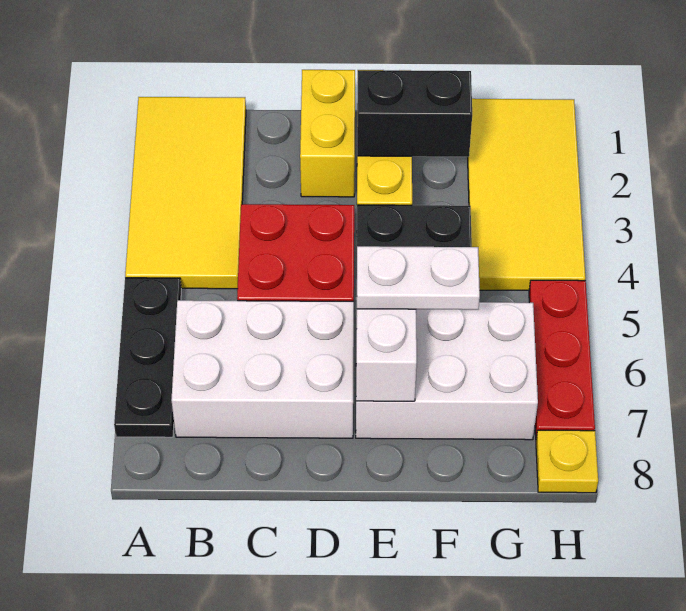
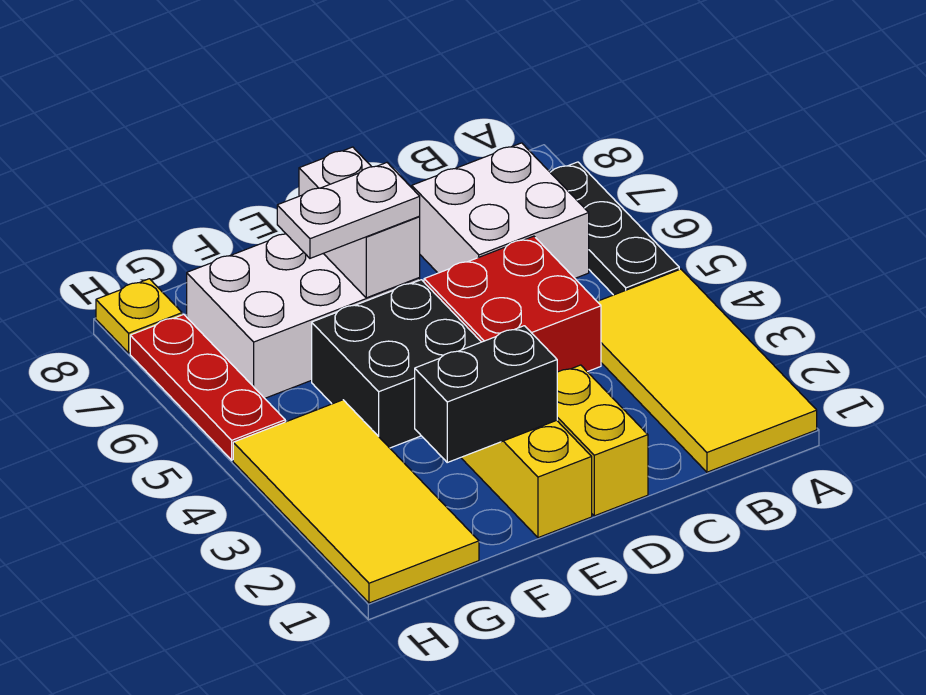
white 2x3 brick [171,300,354,438] -> white 2x2 brick [412,143,589,278]

